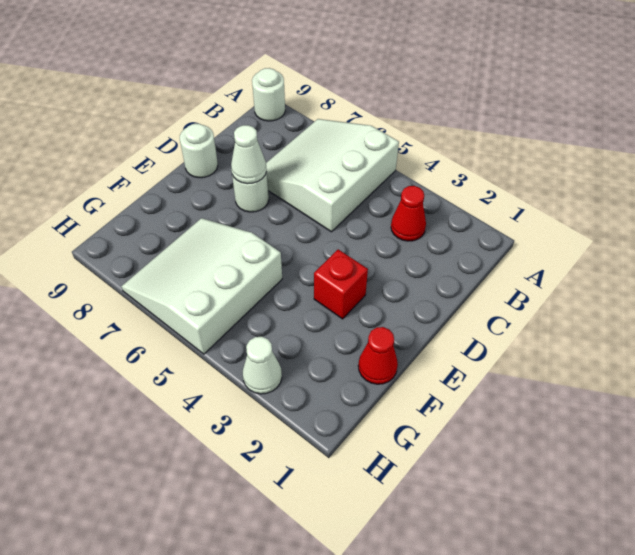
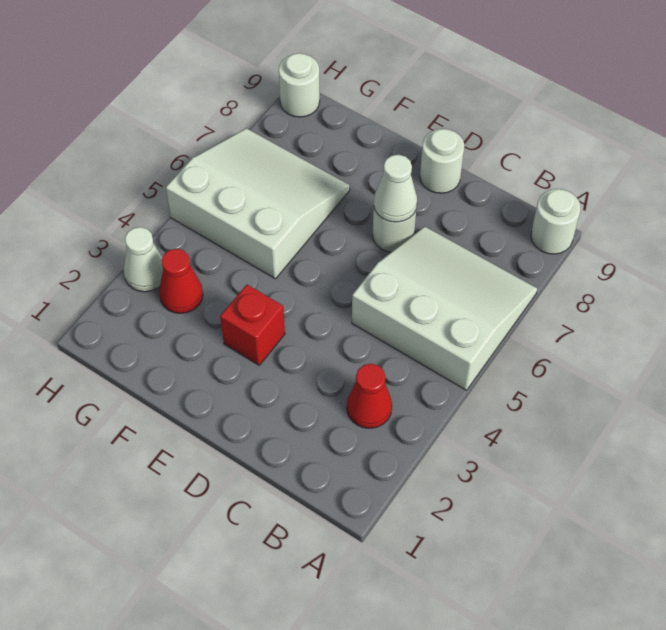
red 1x1 cone [358,327,398,384] -> red 1x1 cone moved to [159,249,203,313]
none -> white 1x1 round brick [279,53,320,117]

